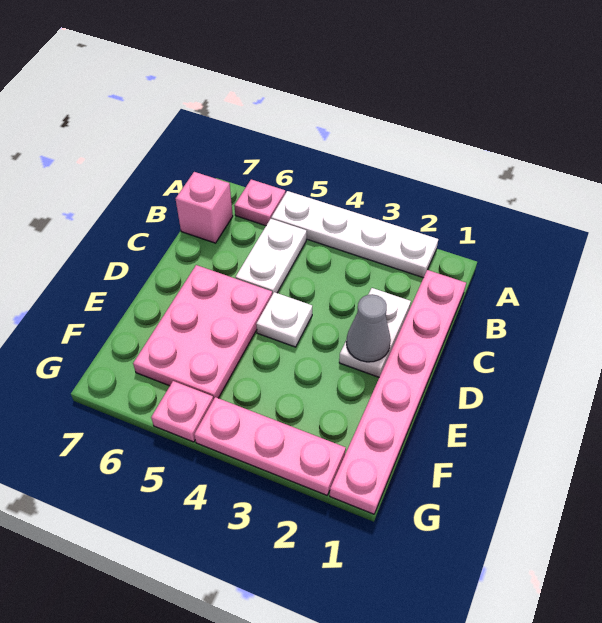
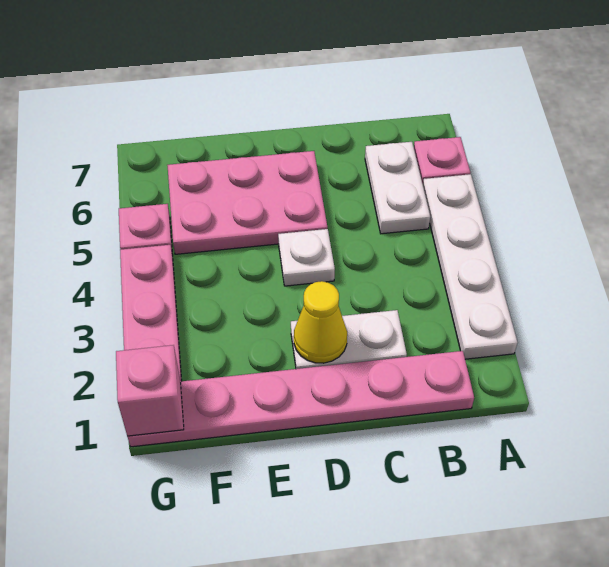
white 1x2 plate [236,219,307,295] -> white 1x2 plate turned to [365,142,430,234]
pink 1x1 brick [176,172,233,243] -> pink 1x1 brick moved to [116,345,184,436]
grey 1x1 cone [346,294,391,362] -> yellow 1x1 cone [294,281,347,363]

